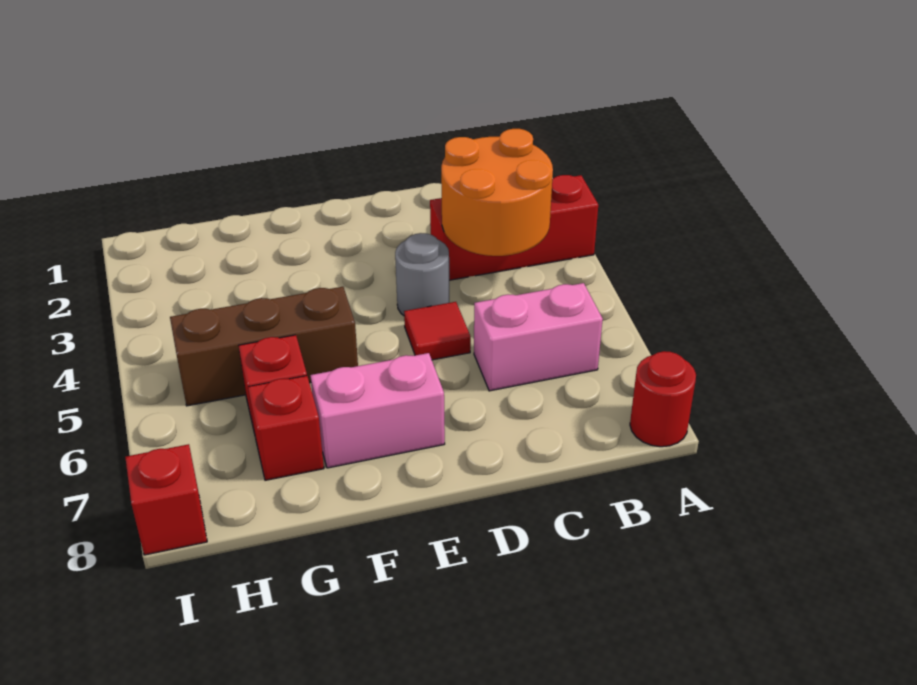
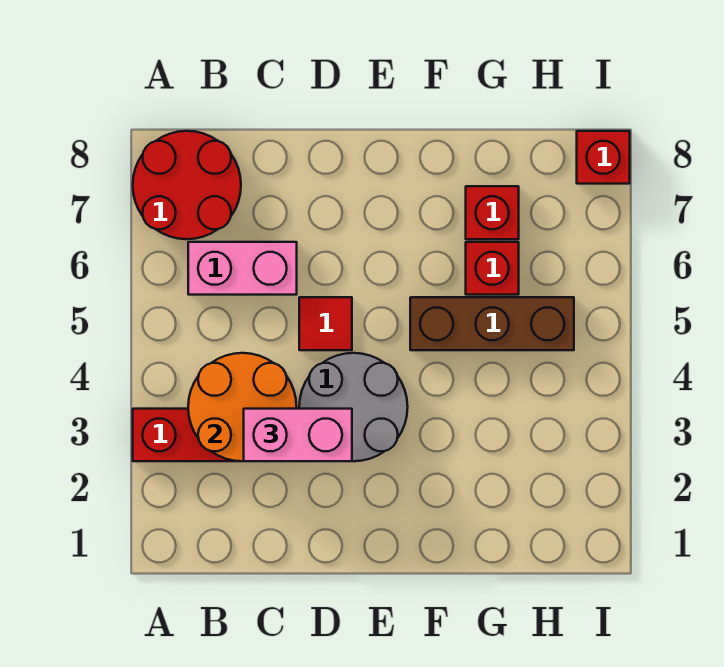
red 1x1 round brick [630,351,696,447] -> red 2x2 round brick [133,131,241,239]
grey 1x1 round brick [395,233,449,315] -> grey 2x2 round brick [299,353,408,461]
pink 1x2 brick [310,353,445,468] -> pink 1x2 brick moved to [244,409,352,461]

